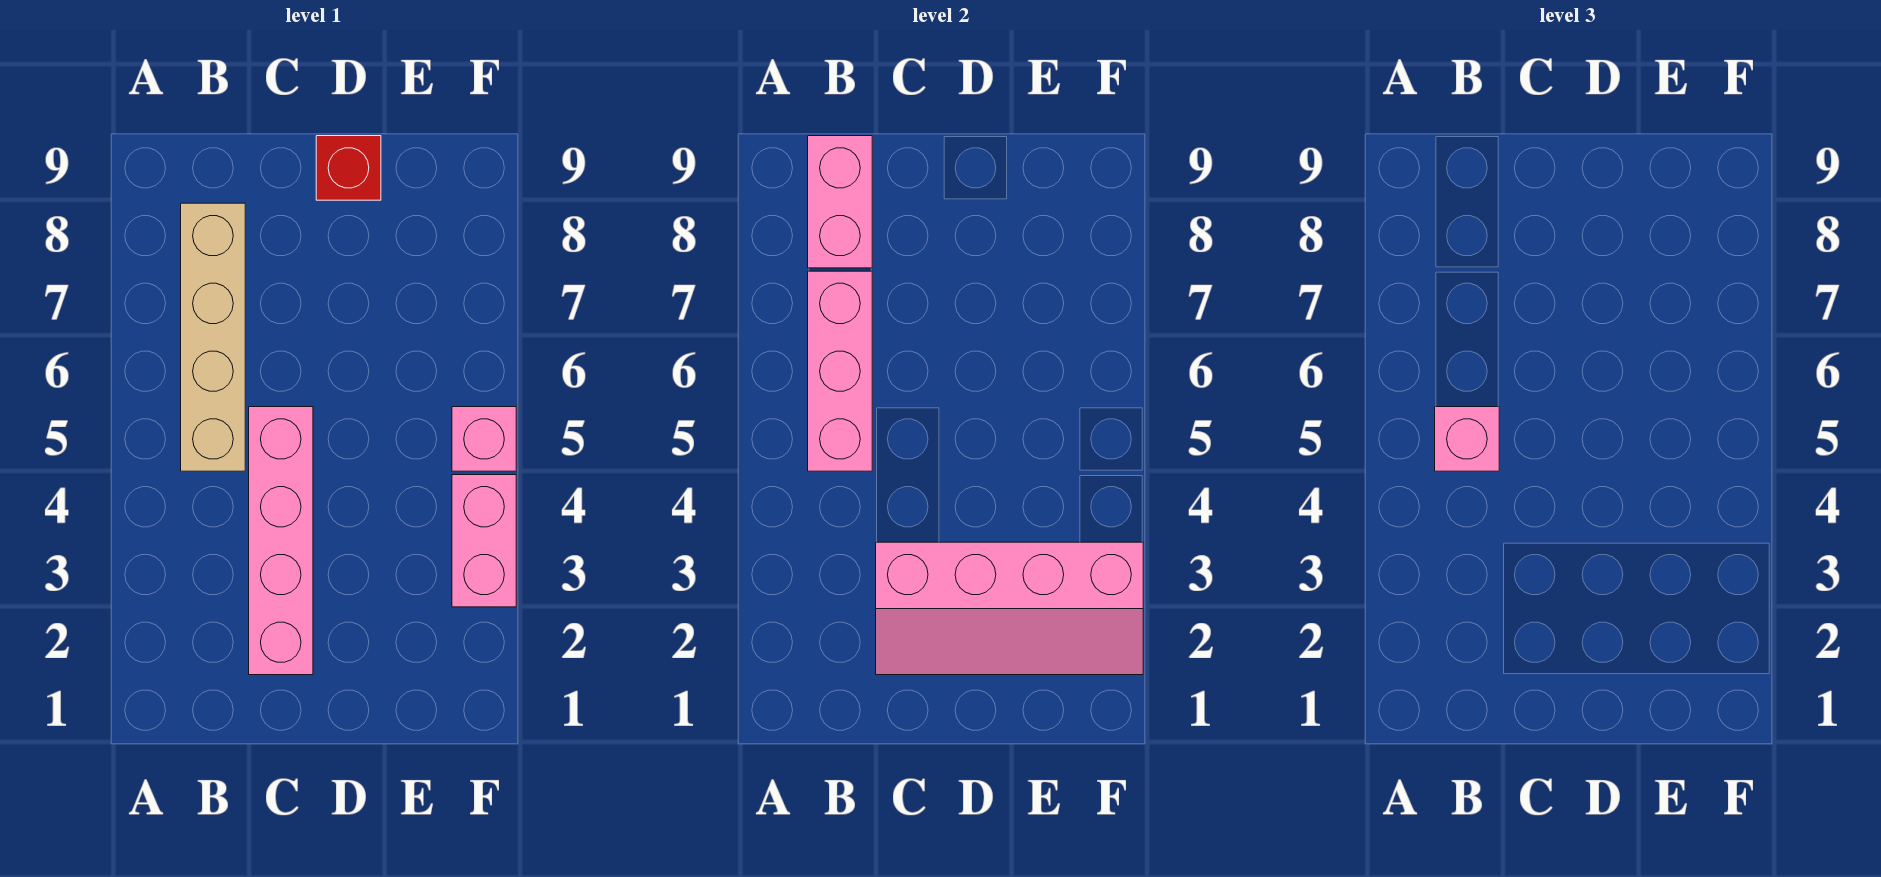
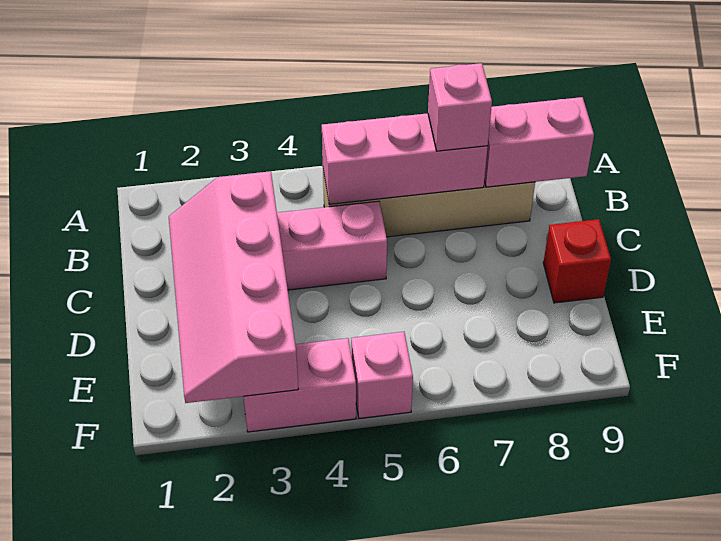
pink 1x1 brick [1435,407,1499,471] -> pink 1x1 brick moved to [428,63,492,151]

